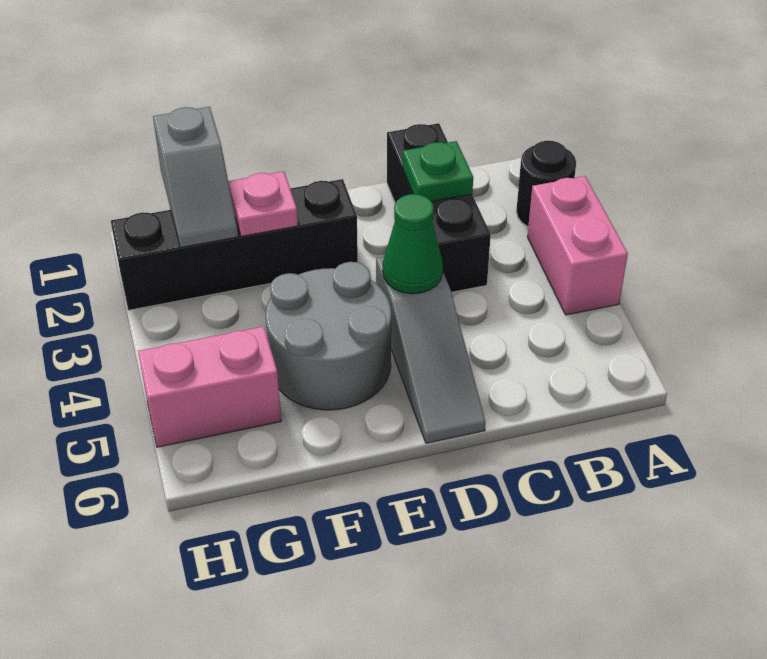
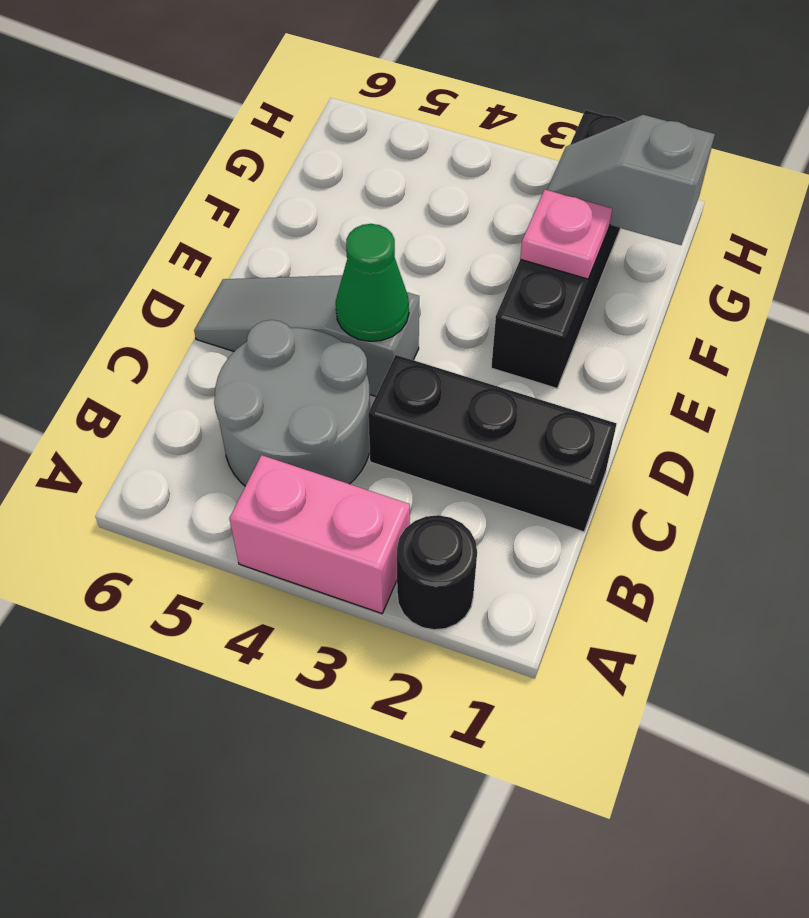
green 1x1 plate [402,141,473,202] -> none
grey 2x2 round brick [266,262,391,410] -> grey 2x2 round brick moved to [214,320,370,486]
pink 1x2 brick [138,326,281,447] -> none

